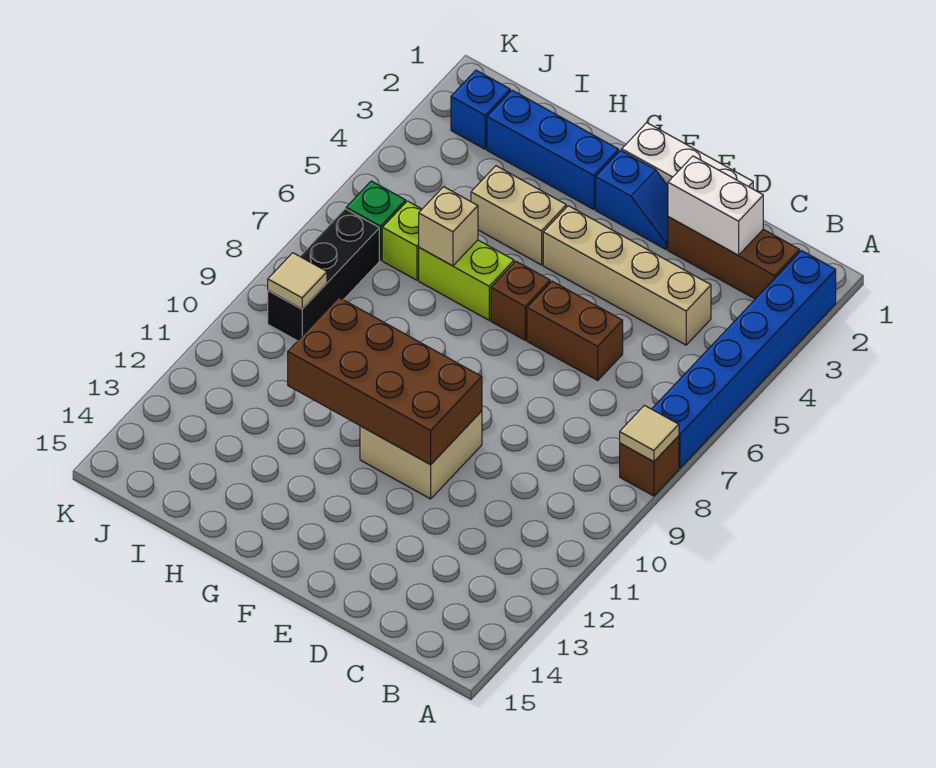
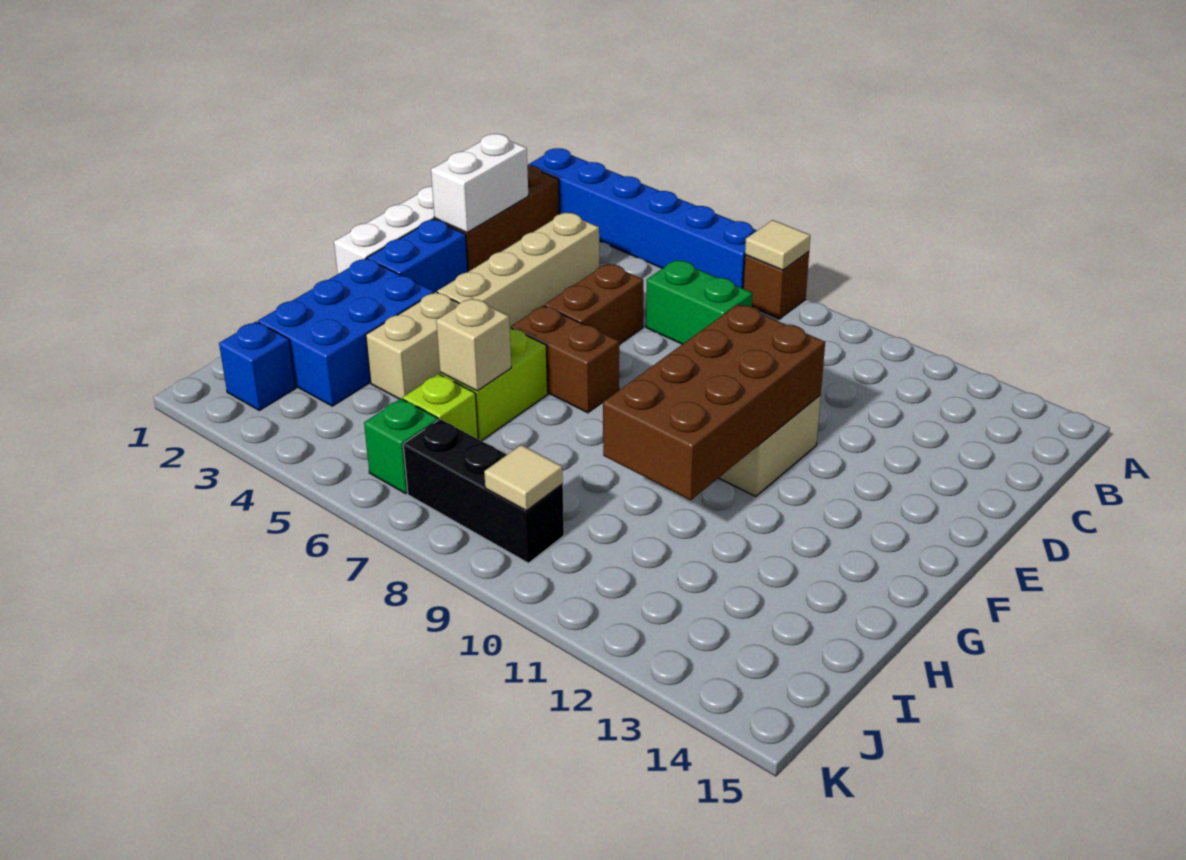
none -> green 1x2 brick [646,260,753,344]
blue 1x2 slope [596,150,668,249] -> blue 1x2 brick [367,220,468,292]
brown 1x1 brick [491,261,550,340] -> brown 1x2 brick [511,306,619,413]
blue 1x3 brick [487,90,619,210] -> blue 2x3 brick [258,258,434,406]

